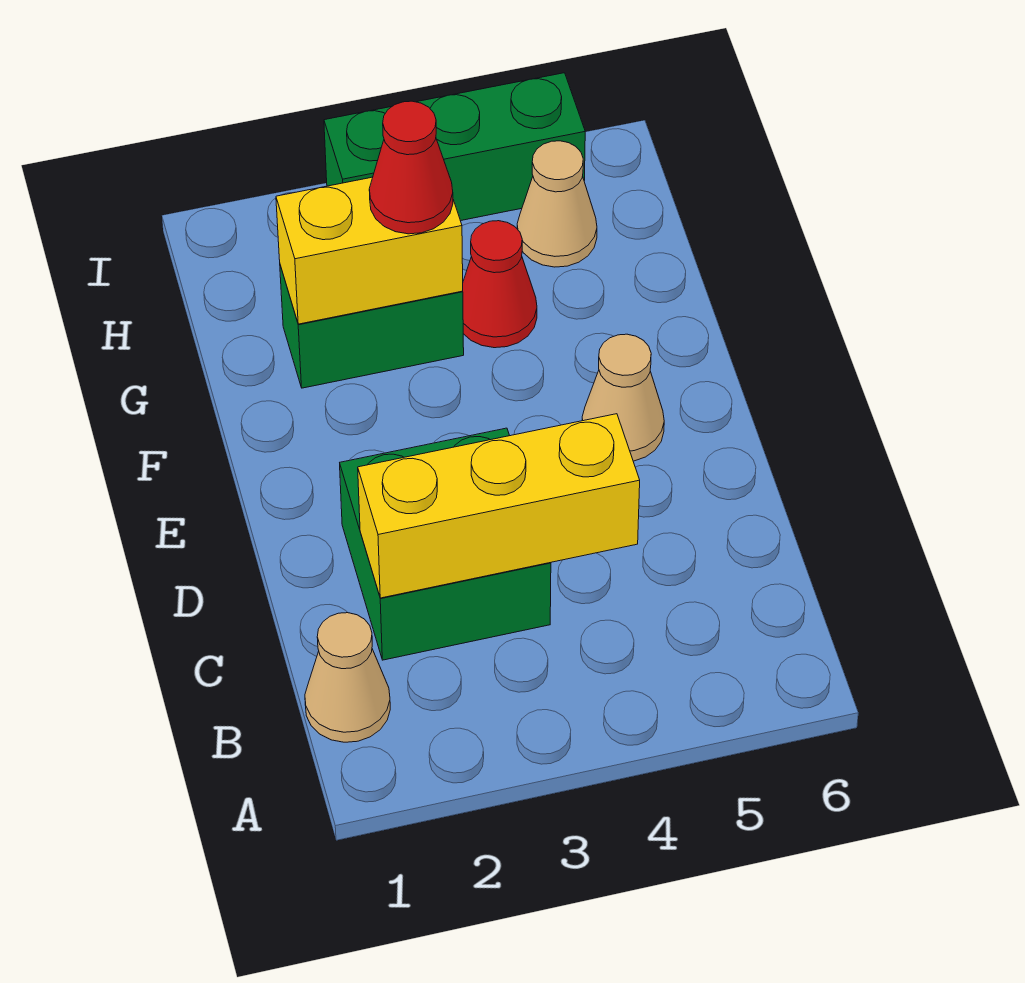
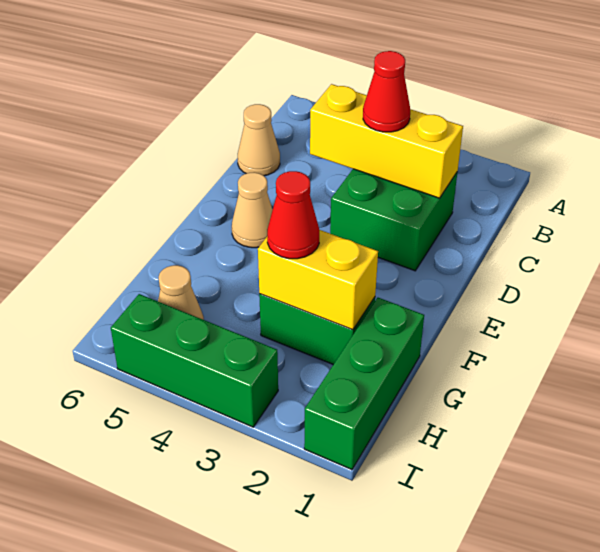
tan 1x1 cone [305,613,390,742] -> tan 1x1 cone moved to [238,104,280,176]
none -> green 1x3 brick [304,298,424,470]
red 1x1 cone [463,221,537,348] -> red 1x1 cone moved to [363,51,410,132]

